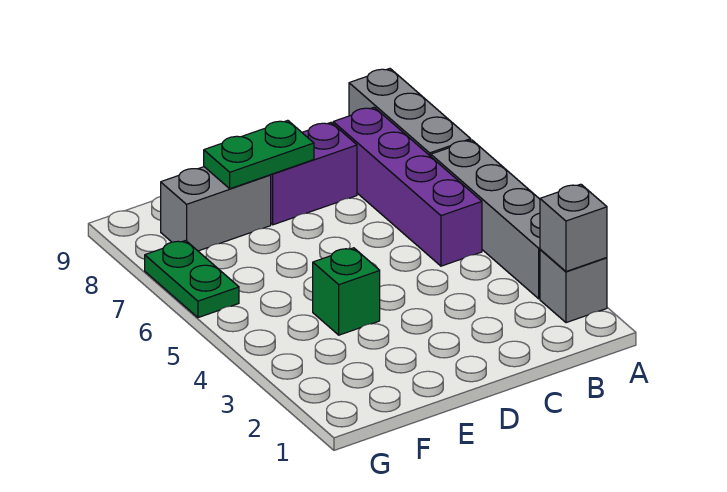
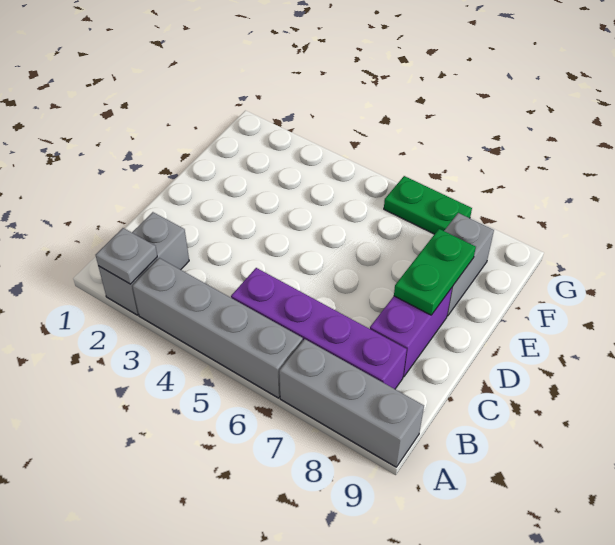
grey 1x1 brick [540,249,607,323] -> grey 1x2 brick [98,212,189,315]
grey 1x1 brick [540,184,607,271] -> grey 1x1 plate [96,228,157,284]
green 1x1 brick [313,248,380,335] -> none

